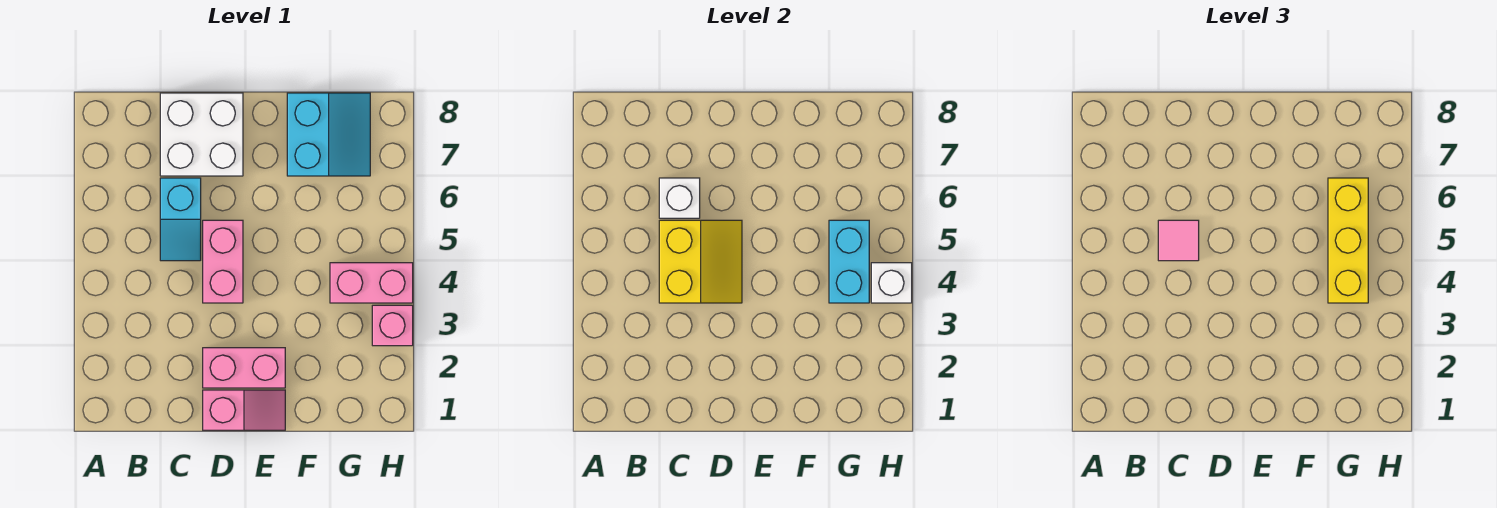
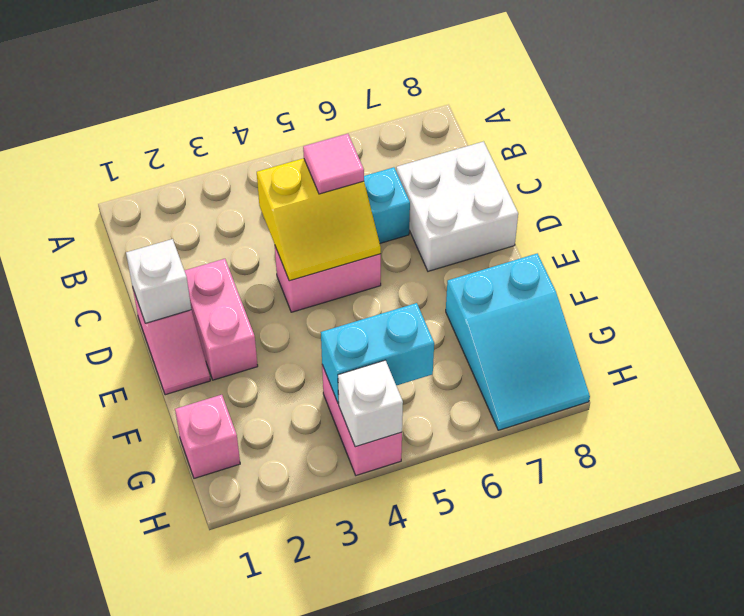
white 1x1 brick [659,178,700,218] -> white 1x1 brick moved to [126,239,191,323]
cyan 2x2 slope [287,93,370,176] -> cyan 2x3 slope [446,253,590,430]
yellow 1x3 brick [1328,178,1368,303] -> none
pink 1x1 brick [372,305,413,346] -> pink 1x1 brick moved to [175,395,240,478]

